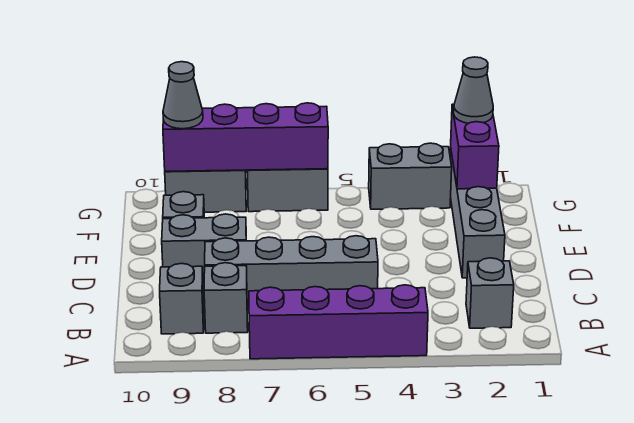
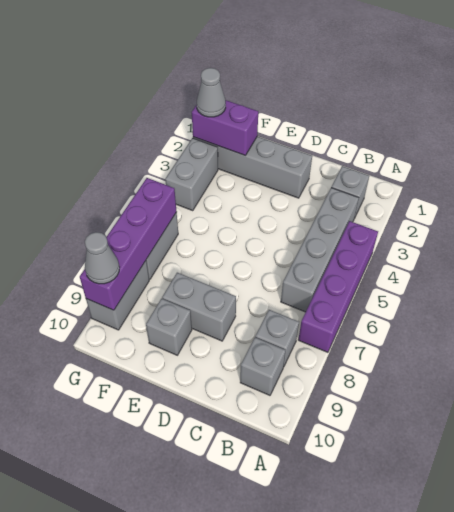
grey 1x4 brick [205,236,378,307] -> grey 1x4 brick moved to [281,188,359,312]
grey 1x2 brick [162,214,246,283] -> grey 1x2 brick turned to [162,273,236,341]

